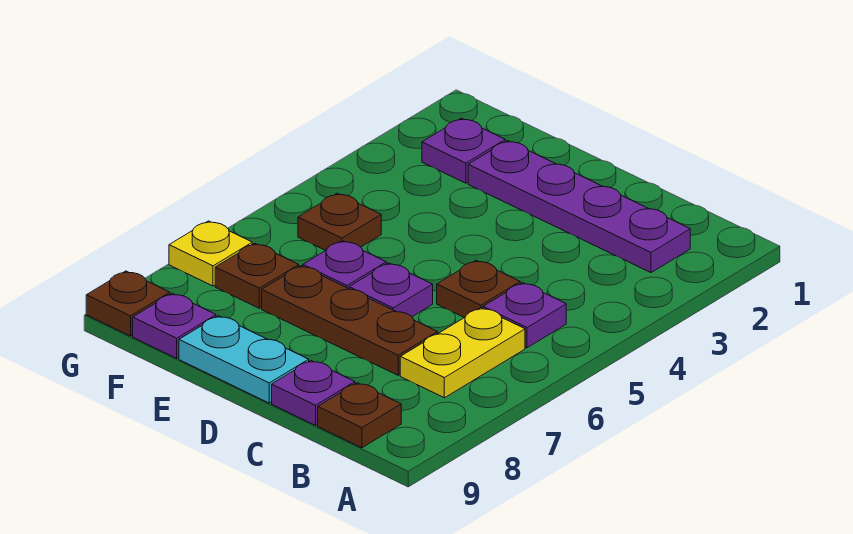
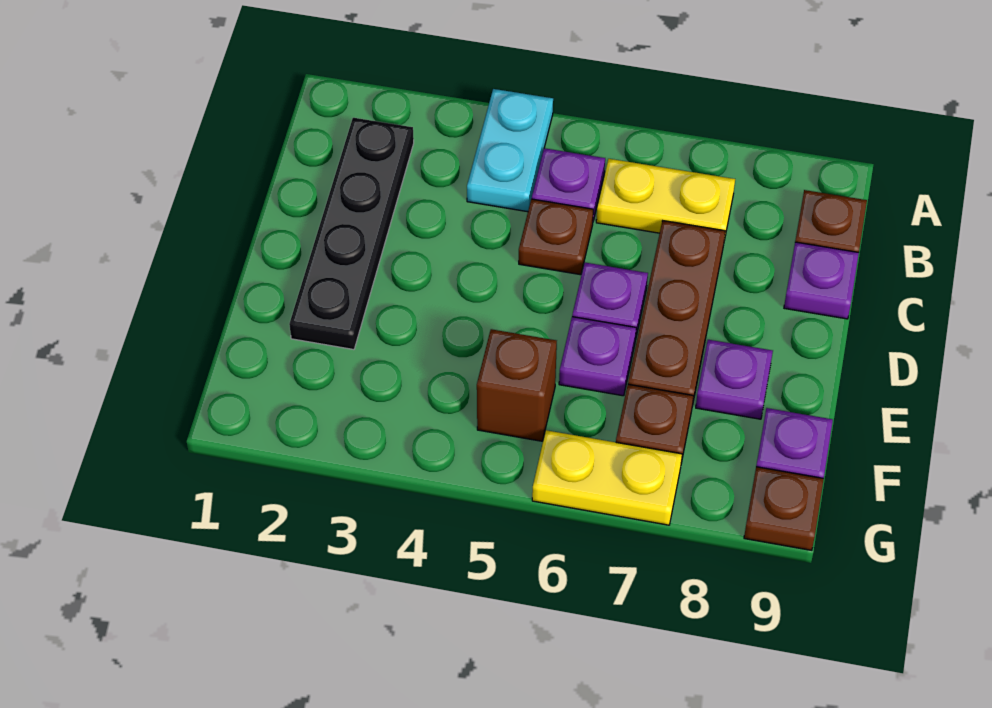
purple 1x4 plate [468,141,690,273] -> black 1x4 plate [289,118,414,350]
cyan 1x2 plate [179,316,309,403] -> cyan 1x2 plate moved to [467,89,553,212]
purple 1x1 plate [422,118,505,183] -> purple 1x1 plate moved to [696,340,773,419]
brown 1x1 plate [298,193,381,251] -> brown 1x1 brick [477,329,557,441]
yellow 1x1 plate [169,221,252,286] -> yellow 1x2 plate [532,430,682,525]

